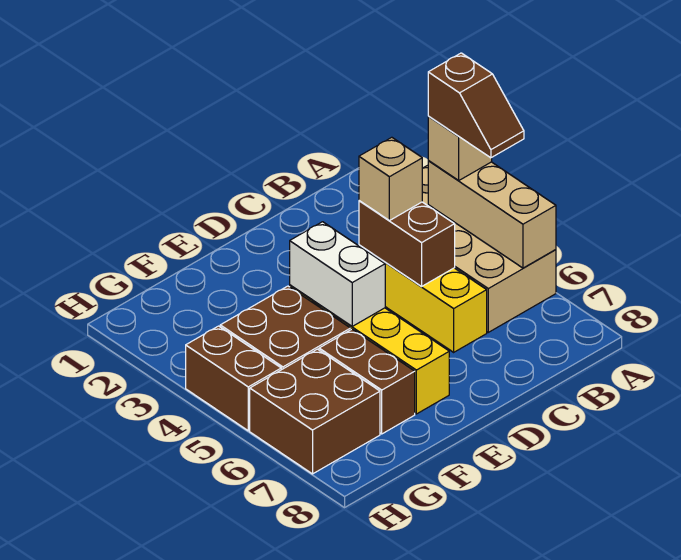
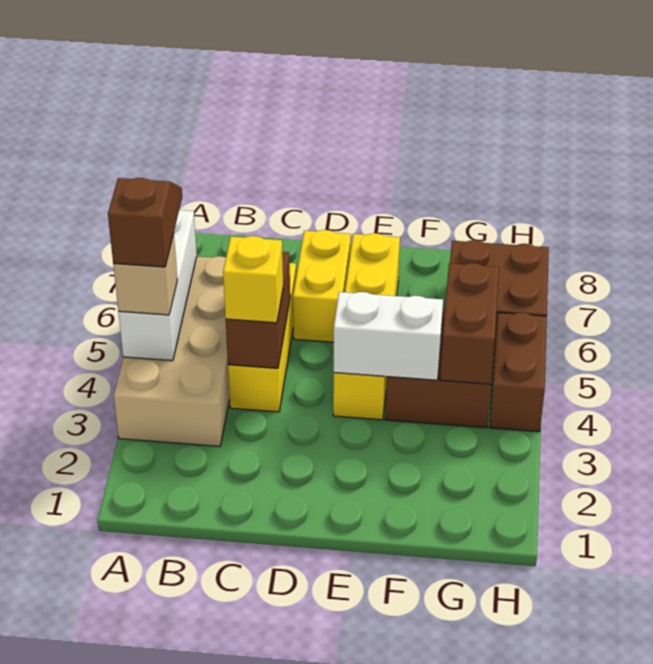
tan 1x3 brick [428,161,556,268] -> white 1x3 brick [118,210,197,361]
tan 1x1 brick [359,137,422,221] -> yellow 1x1 brick [223,236,283,323]
none -> yellow 1x2 brick [293,230,351,342]
white 1x2 brick [290,222,385,326] -> white 1x2 brick turned to [334,292,443,380]
brown 1x2 brick [319,329,415,434] -> brown 1x2 brick moved to [440,263,499,384]

